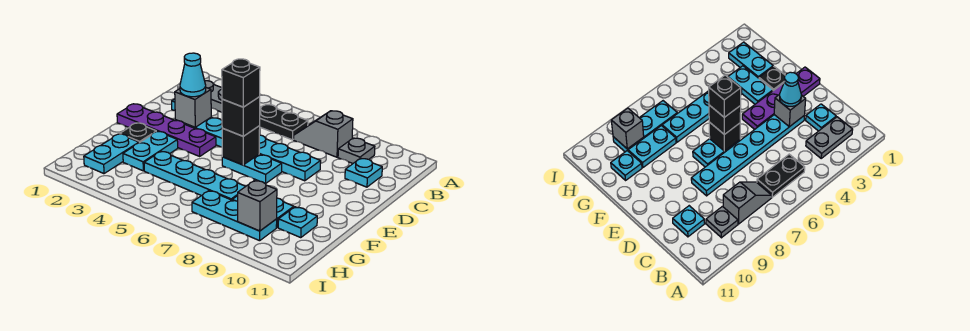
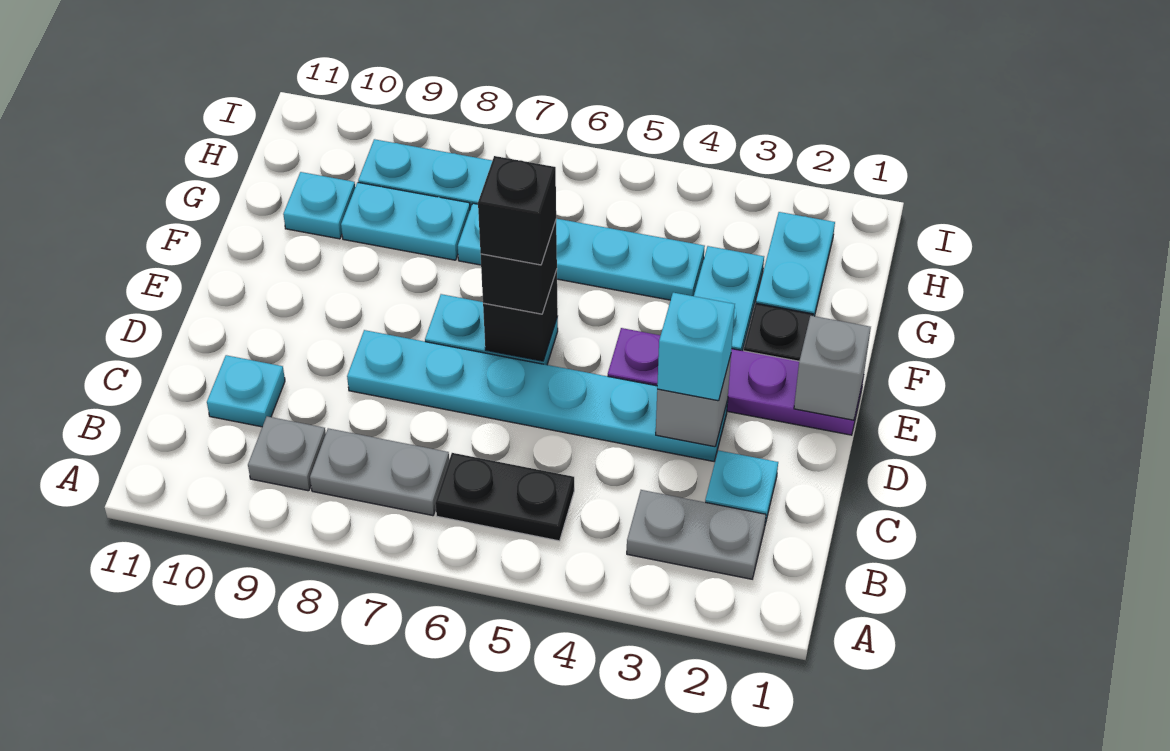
grey 1x2 slope [294,111,353,157] -> grey 1x2 plate [310,428,449,516]
cyan 1x1 cone [180,53,206,97] -> cyan 1x1 brick [657,293,735,401]
grey 1x1 brick [238,180,277,231] -> grey 1x1 brick moved to [794,316,871,420]

